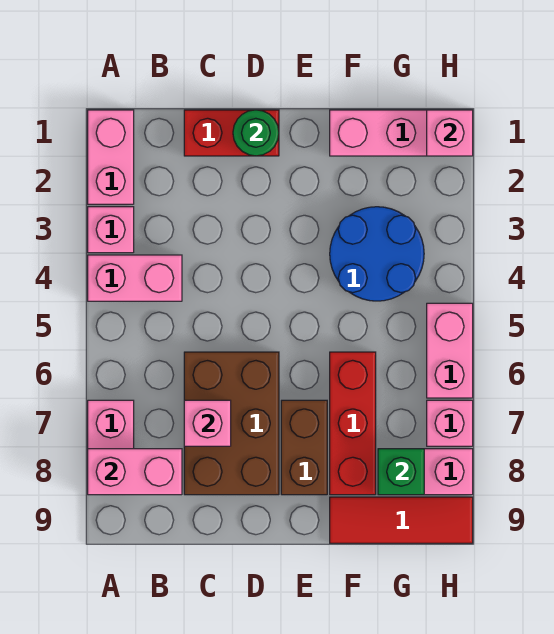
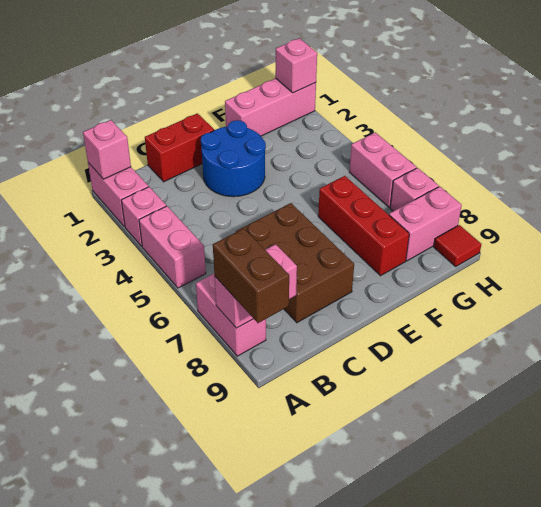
pink 1x2 brick [88,255,182,301] -> pink 1x2 brick turned to [139,206,206,288]
pink 1x1 brick [184,400,231,446] -> pink 1x1 brick moved to [83,120,131,179]
green 1x1 round brick [233,110,279,156] -> none
brown 1x2 brick [281,400,327,495] -> brown 1x2 brick moved to [213,229,289,323]
blue 2x2 round brick [330,207,424,301] -> blue 2x2 round brick moved to [201,120,266,197]
red 1x3 tile [330,497,473,543] -> red 1x1 tile [434,225,481,266]
green 1x1 brick [378,449,424,495] -> none

